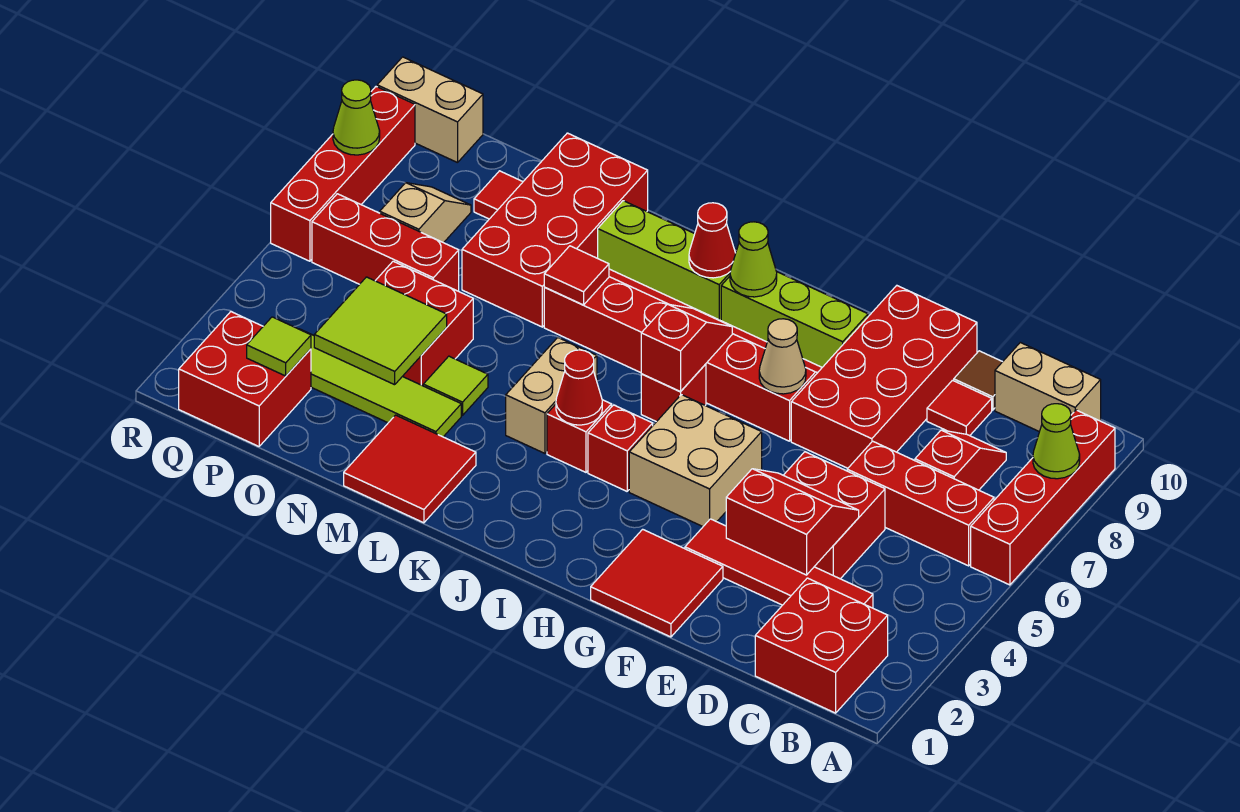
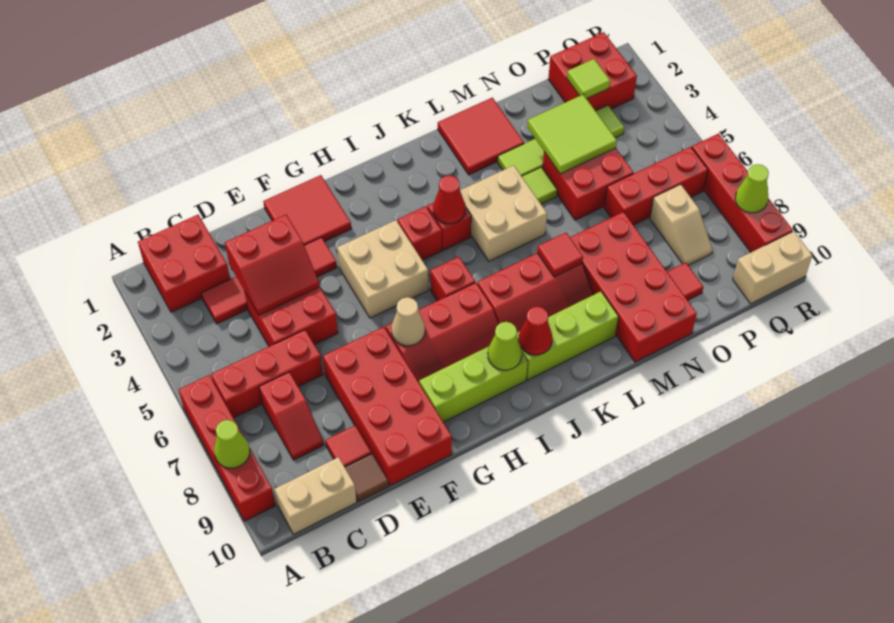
red 1x2 slope [641,304,732,392] -> none
tan 1x2 brick [506,338,597,453] -> tan 2x2 brick [460,165,547,261]

